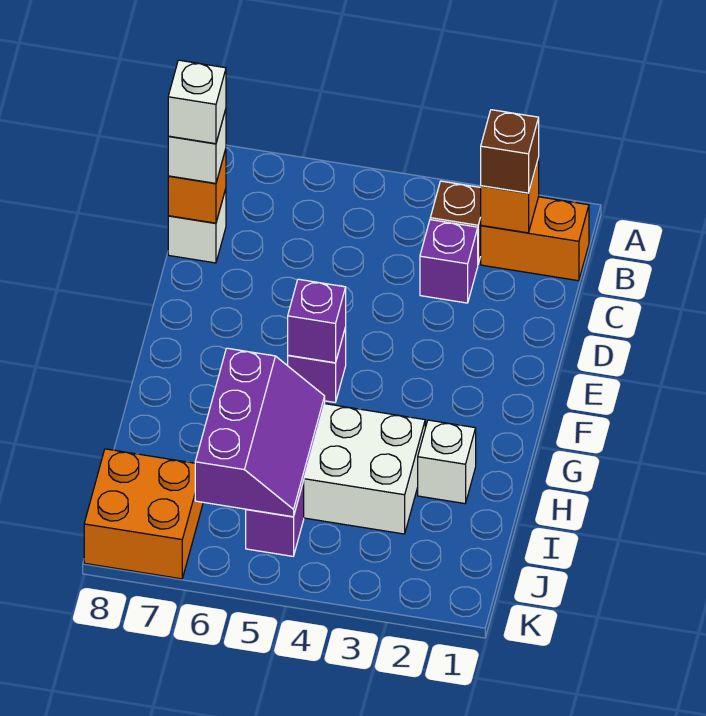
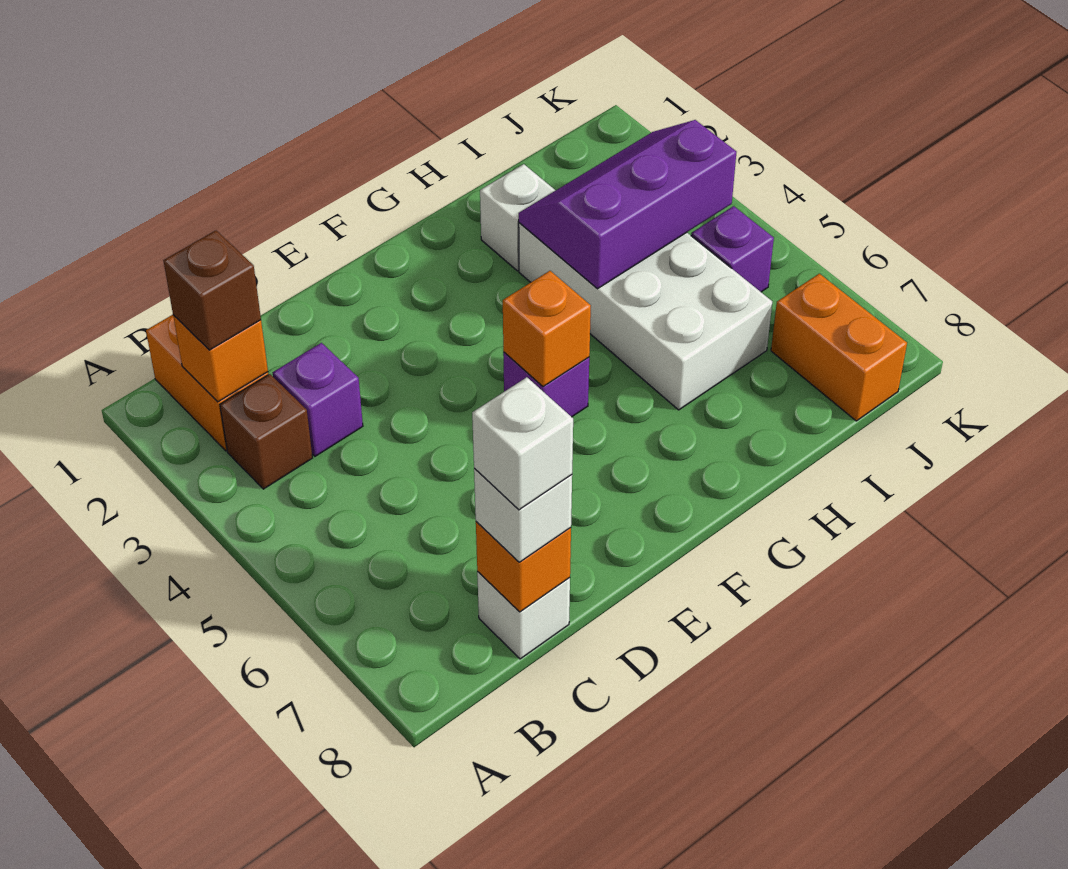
purple 1x1 brick [288,279,346,363] -> orange 1x1 brick [503,271,591,387]
purple 2x3 slope [195,348,325,517] -> purple 2x3 slope moved to [519,120,736,289]
orange 2x2 brick [84,449,203,579] -> orange 1x2 brick [771,274,907,421]

